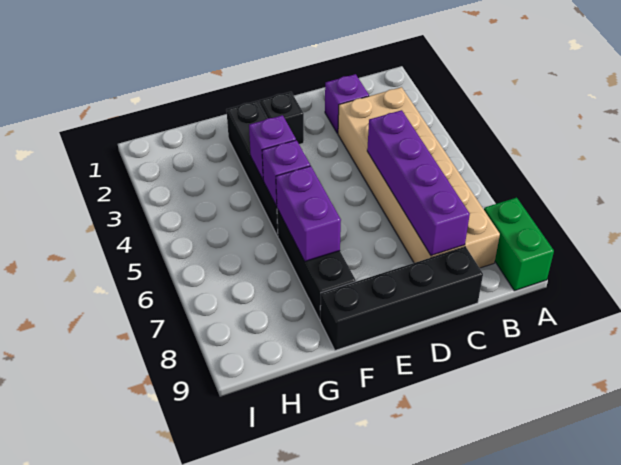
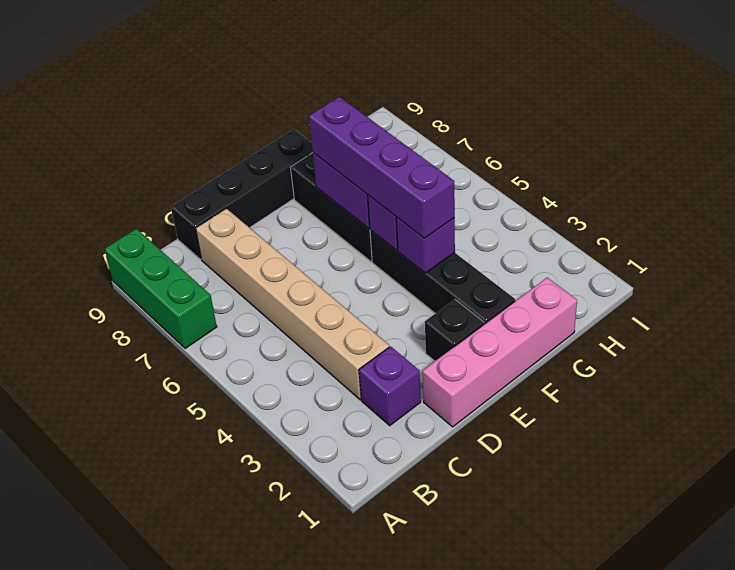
green 1x2 brick [484,198,554,291] -> green 1x3 brick [105,229,217,349]
tan 2x6 brick [338,87,500,268] -> tan 1x6 brick [196,208,389,400]
purple 1x4 brick [367,110,470,256] -> purple 1x4 brick moved to [309,97,455,238]
none -> pink 1x4 brick [423,278,577,427]

